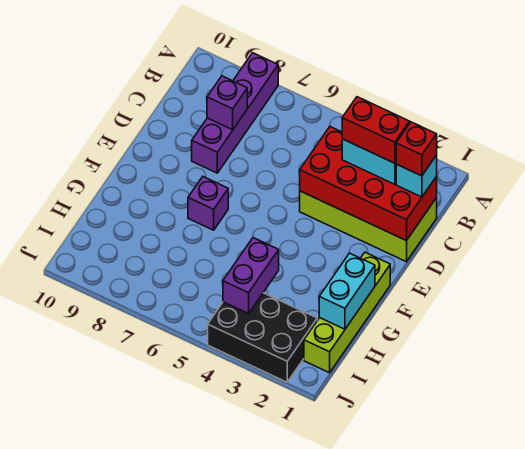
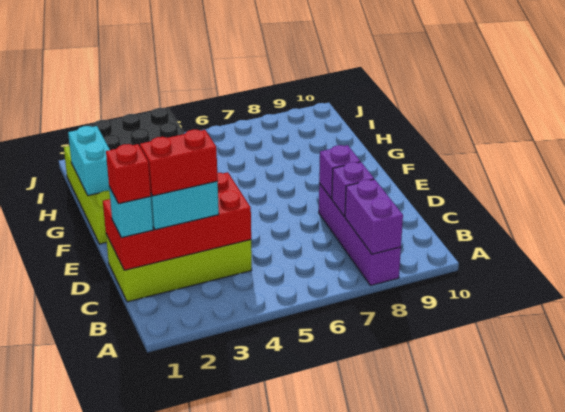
purple 1x1 brick [188,177,228,230] -> purple 1x1 brick moved to [319,145,360,199]
purple 1x2 brick [223,238,279,314] -> purple 1x2 brick moved to [345,179,403,254]

